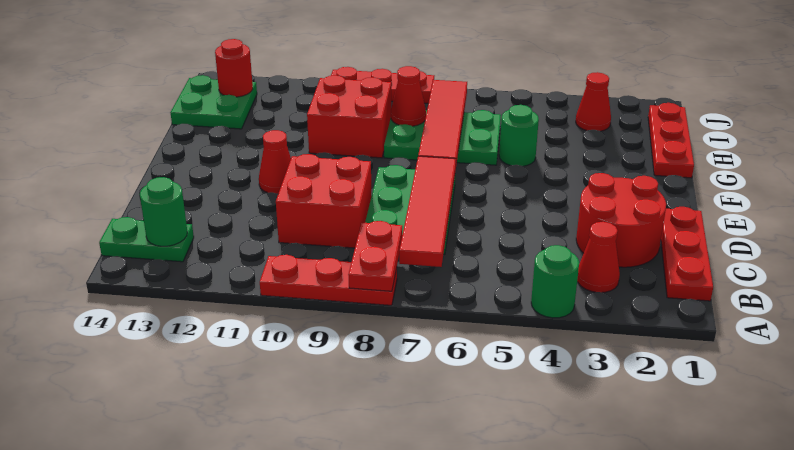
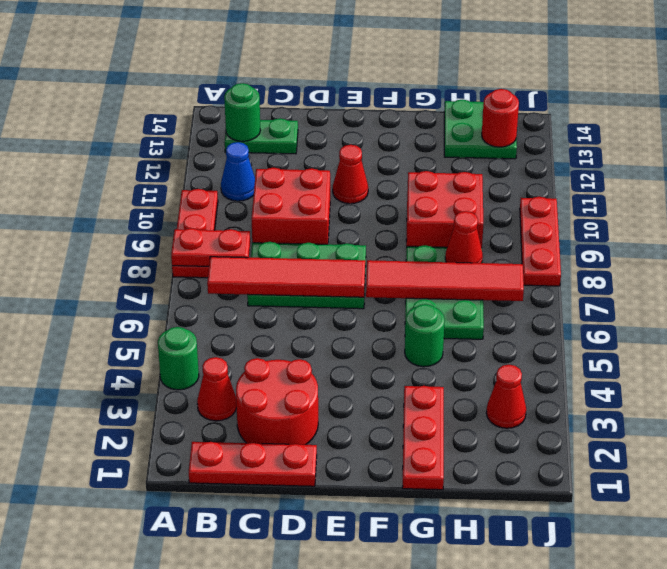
none -> blue 1x1 cone [221,142,255,201]
green 1x2 plate [99,217,194,262] -> green 1x2 plate turned to [225,118,298,154]
red 1x3 plate [648,103,694,178] -> red 1x3 plate turned to [402,386,444,490]

